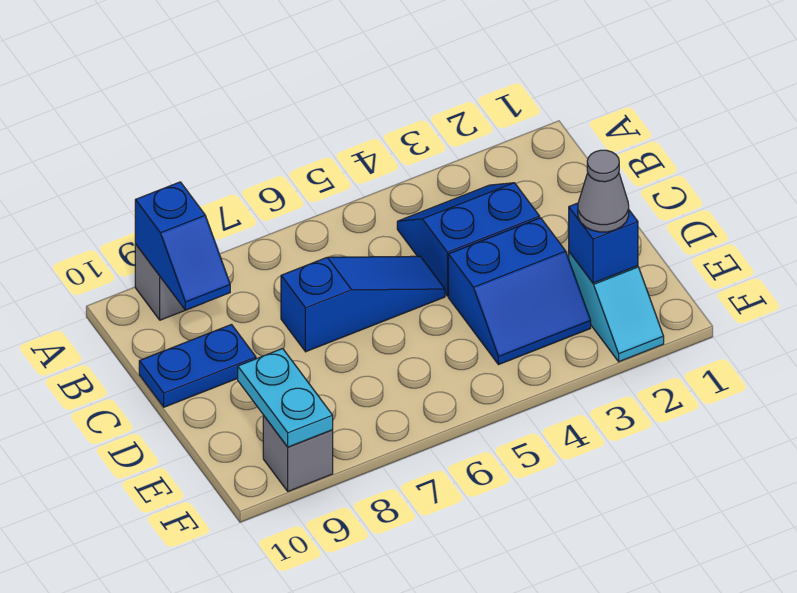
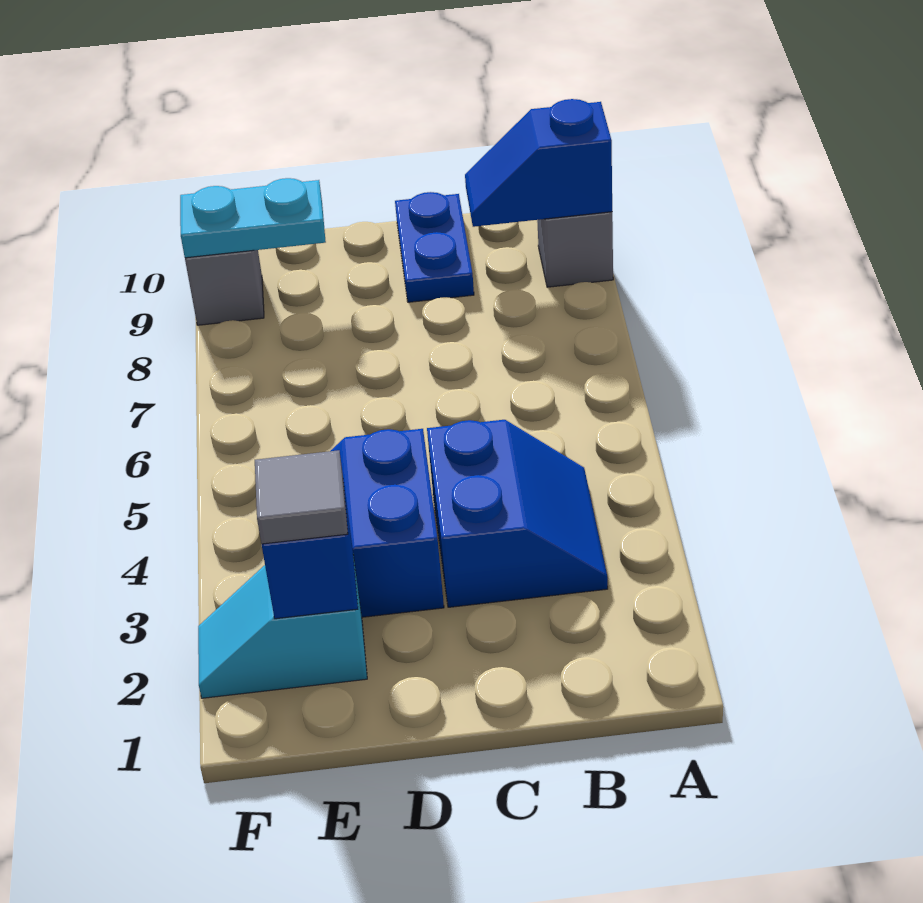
blue 1x3 slope [281,256,445,352] -> none
grey 1x1 cone [578,150,629,232] -> grey 1x1 tile [255,450,348,544]

